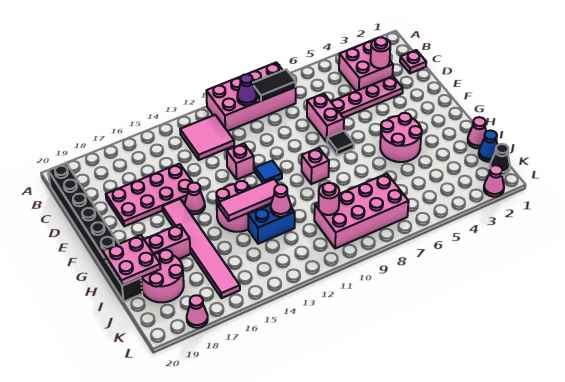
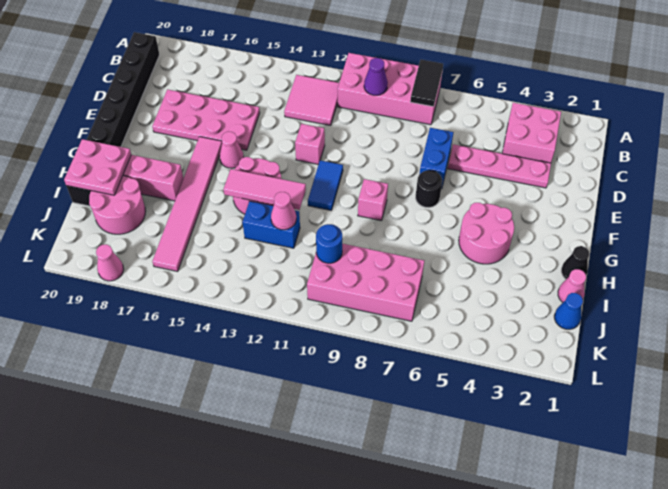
black 1x2 tile [253,70,296,101] -> black 1x2 tile turned to [410,60,443,107]
pink 1x1 plate [400,50,426,73] -> none
pink 1x1 round brick [370,37,390,68] -> none
pink 1x2 brick [307,94,344,142] -> blue 1x2 brick [420,128,454,189]
black 1x1 tile [327,131,354,155] -> black 1x1 round brick [416,170,442,208]
blue 1x1 tile [255,160,282,183] -> blue 1x2 tile [308,160,343,210]
pink 1x1 round brick [318,183,339,215] -> blue 1x1 round brick [316,224,342,263]
black 1x1 cone [490,144,510,175] -> black 1x1 cone moved to [561,246,589,279]
pink 1x1 cone [484,165,504,197] -> none

